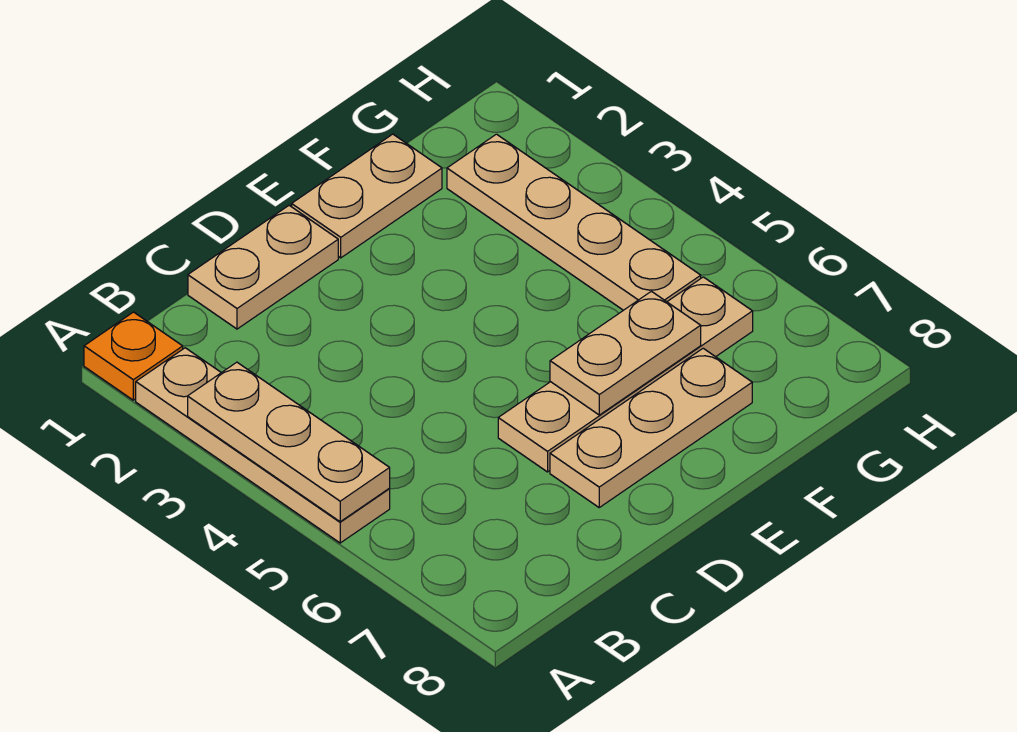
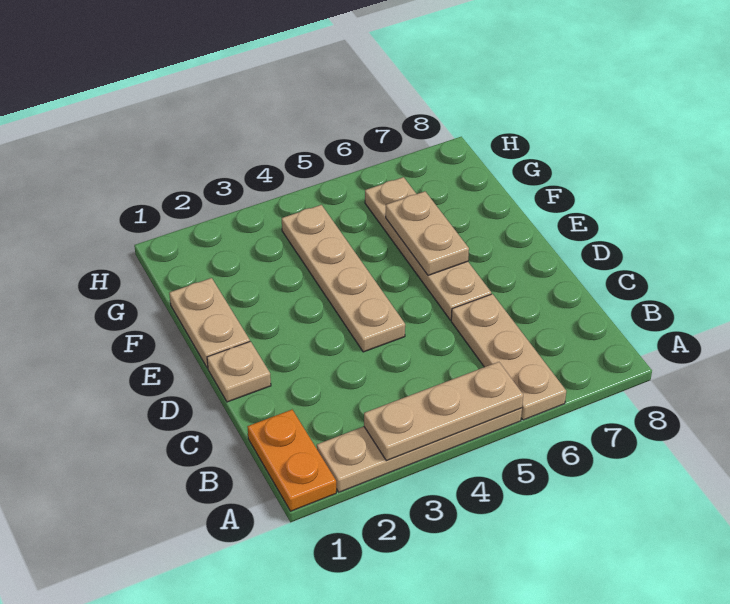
orange 1x1 plate [84,312,183,400] -> orange 1x2 plate [247,410,336,511]
tan 1x2 plate [188,205,338,329] -> tan 1x1 plate [207,341,271,402]
tan 1x3 plate [550,348,752,507] -> tan 1x3 plate moved to [451,294,566,420]
tan 1x4 plate [447,134,701,310] -> tan 1x4 plate turned to [282,205,405,352]

